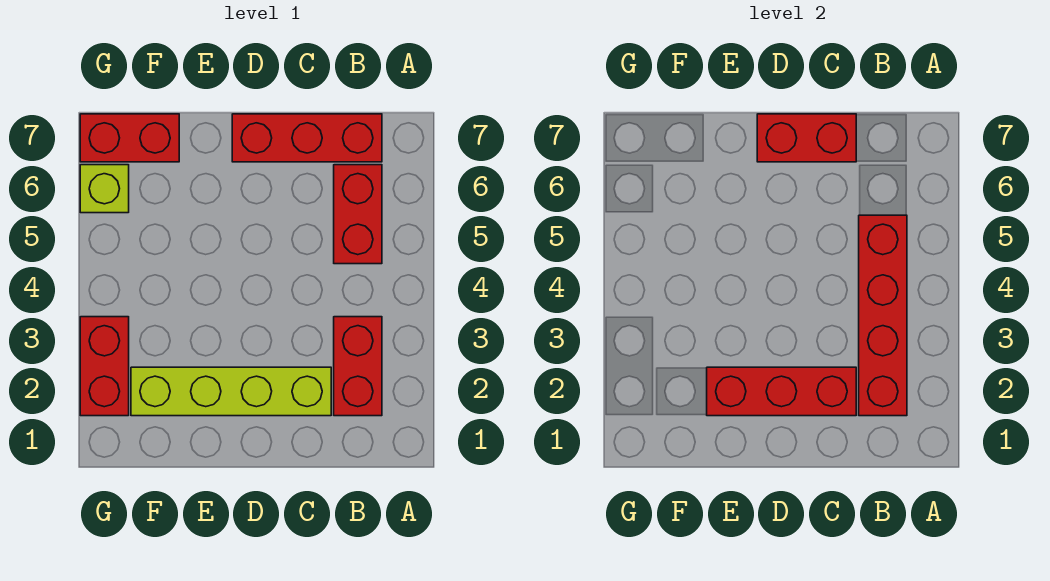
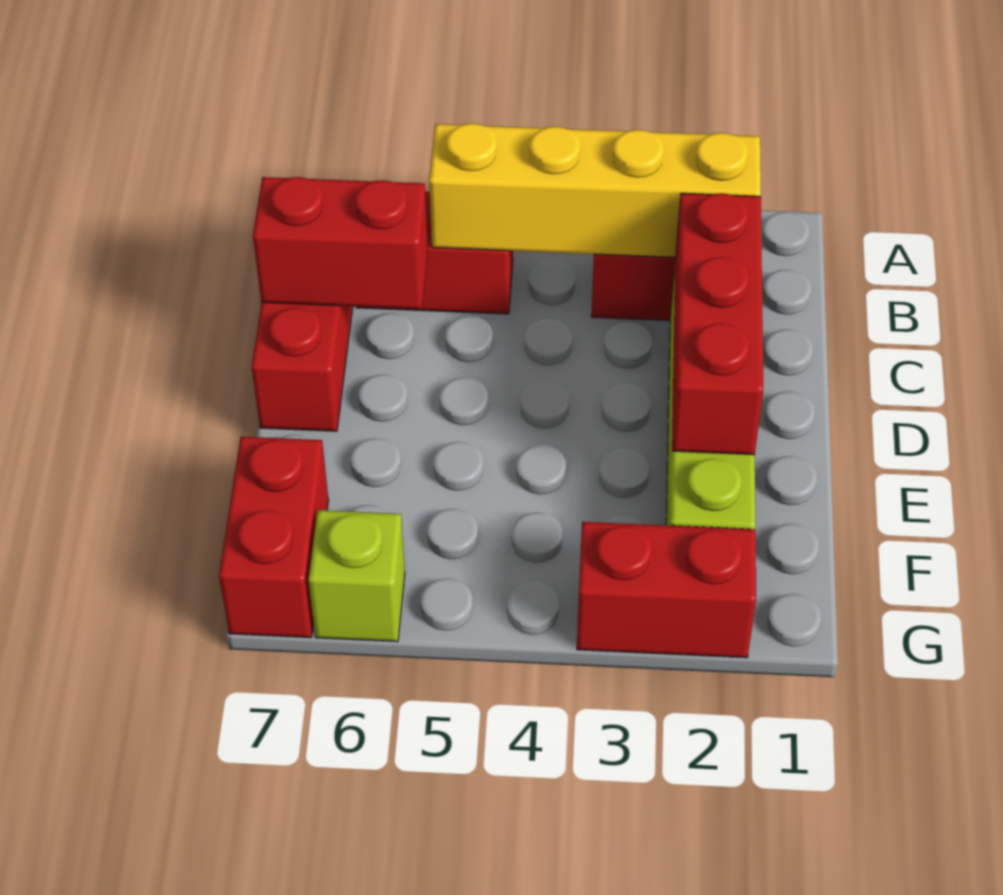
red 1x4 brick [859,215,907,416] -> yellow 1x4 brick [429,123,761,257]
red 1x2 brick [757,114,856,162] -> red 1x2 brick turned to [253,177,428,309]

